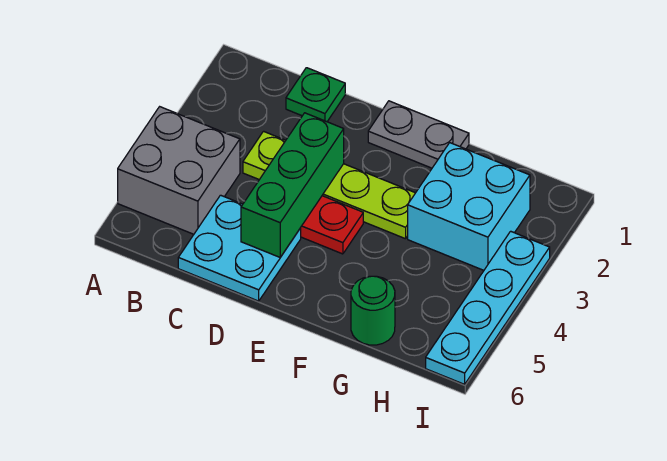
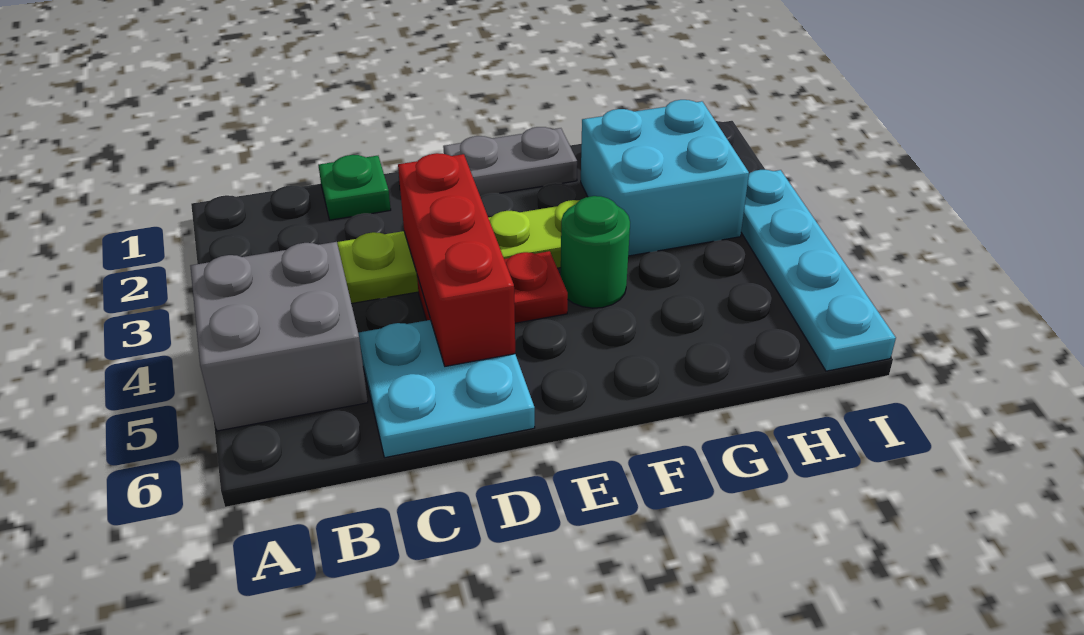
green 1x3 brick [241,113,344,257] -> red 1x3 brick [398,153,515,366]
green 1x1 round brick [351,276,395,345] -> green 1x1 round brick moved to [561,196,630,308]

